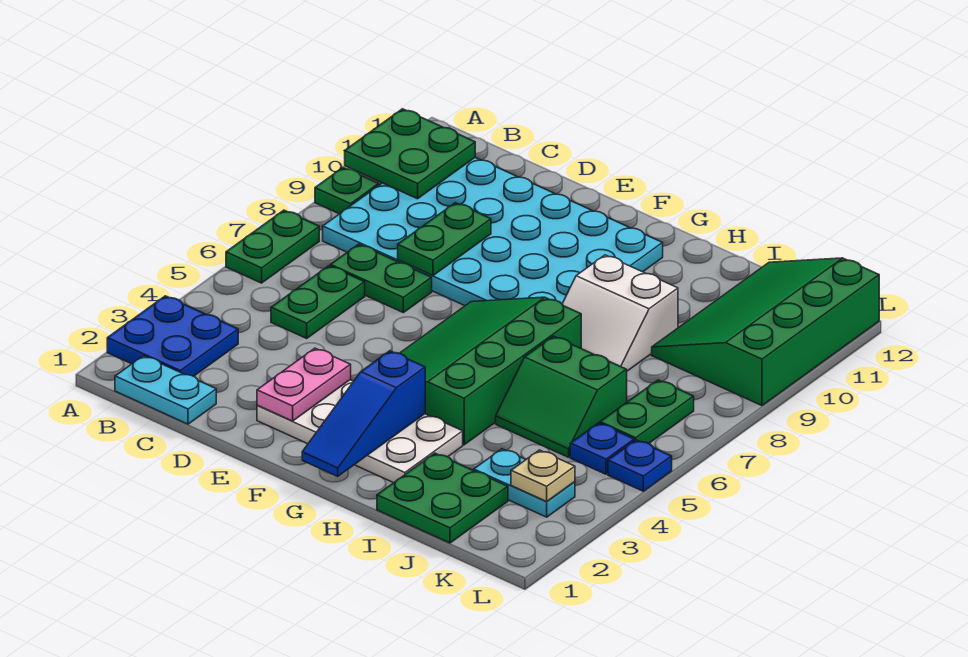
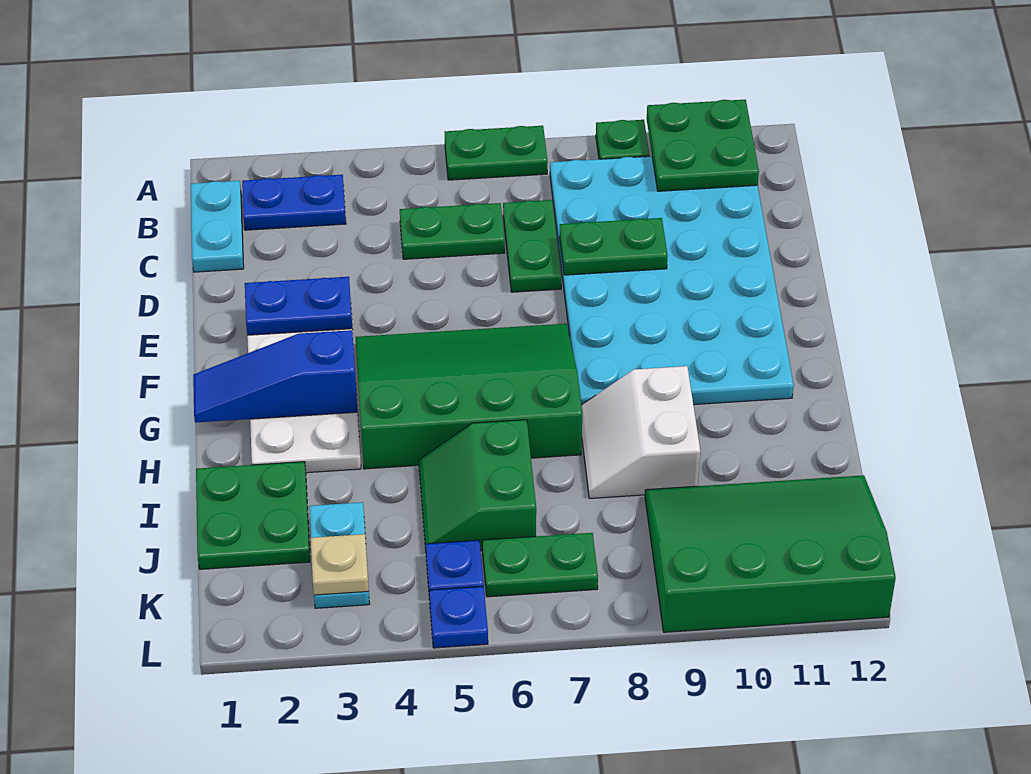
blue 2x2 plate [107,296,238,376] -> blue 1x2 plate [242,175,346,230]
pink 1x2 plate [257,348,351,421] -> blue 1x2 plate [245,277,352,335]

